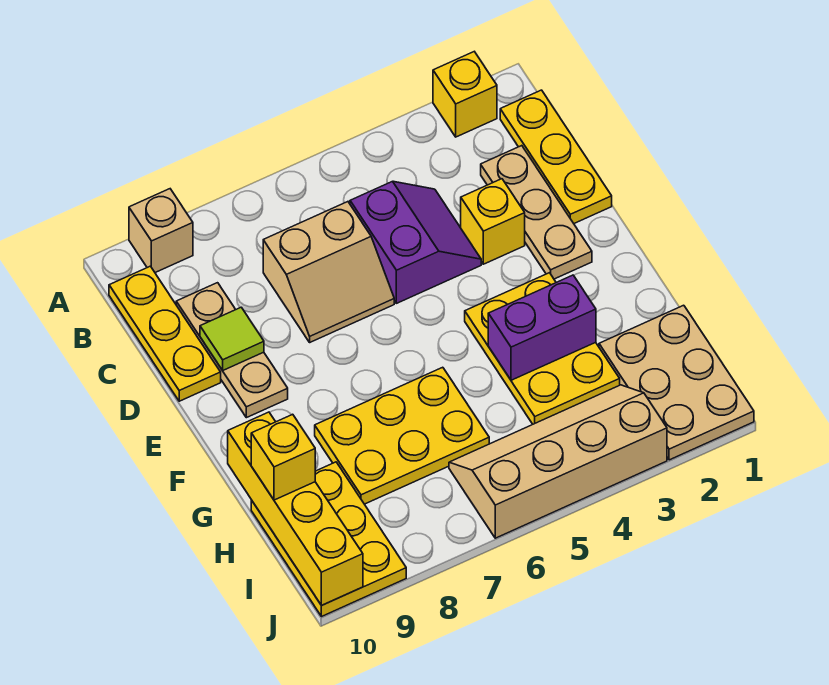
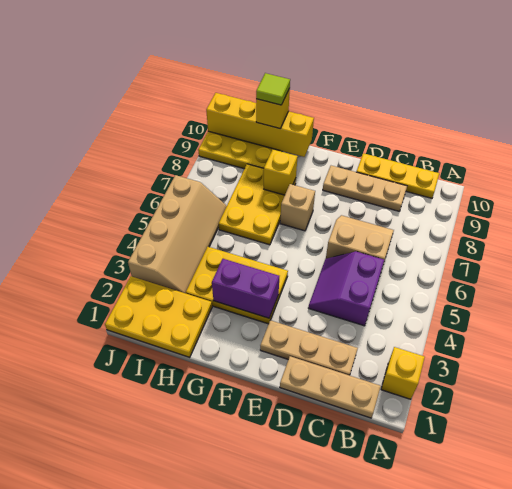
tan 1x1 brick [129,189,193,273] -> tan 1x1 brick moved to [280,184,315,231]
yellow 1x3 plate [500,90,612,223] -> tan 1x3 plate [280,356,381,418]
purple 2x2 slope [350,181,481,303] -> purple 2x2 slope turned to [308,252,384,326]
tan 2x2 slope [263,202,394,342] -> tan 2x2 slope turned to [326,215,394,267]
yellow 1x1 brick [461,179,525,264] -> yellow 1x1 brick moved to [264,150,298,195]
lime 1x1 tile [200,307,264,370] -> lime 1x1 tile moved to [256,73,290,105]
purple 1x2 brick [488,275,596,380] -> purple 1x2 brick turned to [212,259,279,318]
tan 2x3 plate [599,305,754,460] -> yellow 2x3 plate [105,276,212,357]

